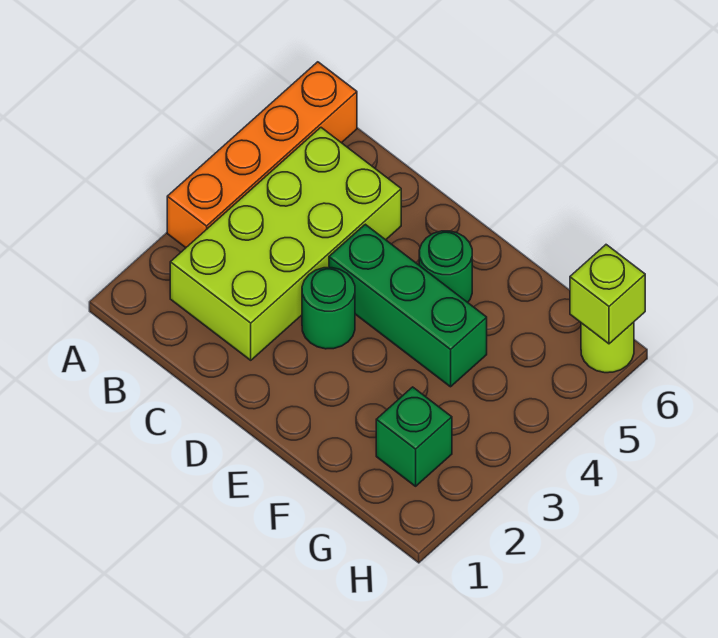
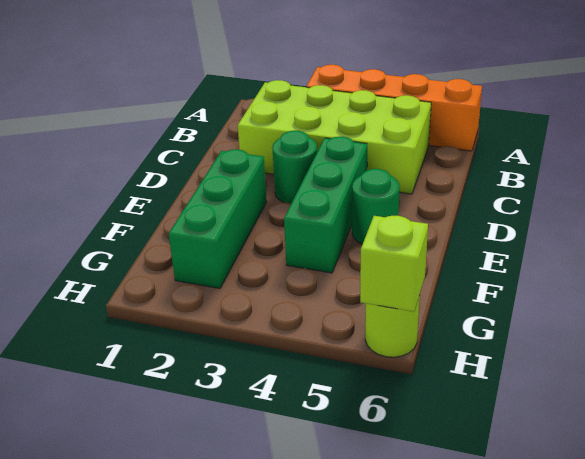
green 1x1 brick [376,387,452,486] -> green 1x3 brick [169,149,267,288]

